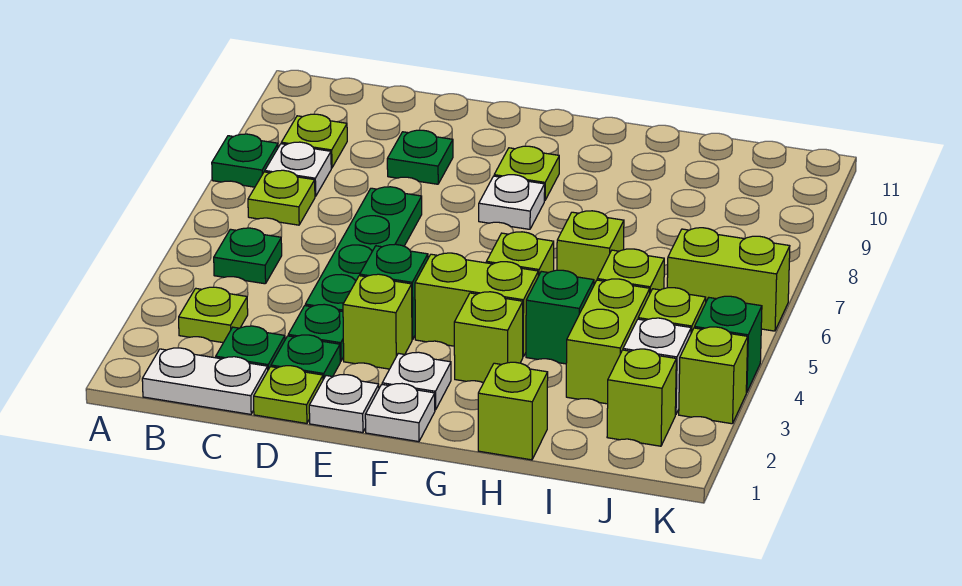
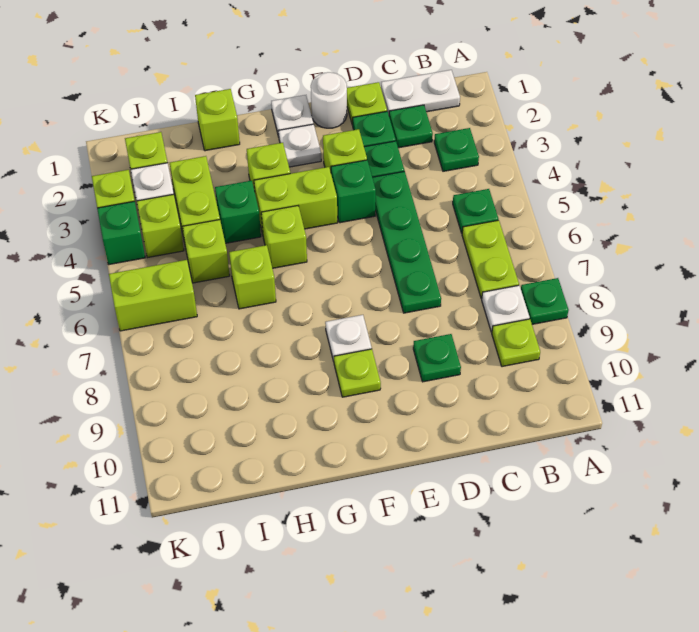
lime 1x1 plate [179,287,248,343] -> green 1x1 plate [434,128,479,171]
lime 1x1 plate [248,170,315,225] -> lime 1x2 plate [462,220,519,299]
white 1x1 plate [309,375,379,433] -> white 1x1 round brick [311,72,347,128]

